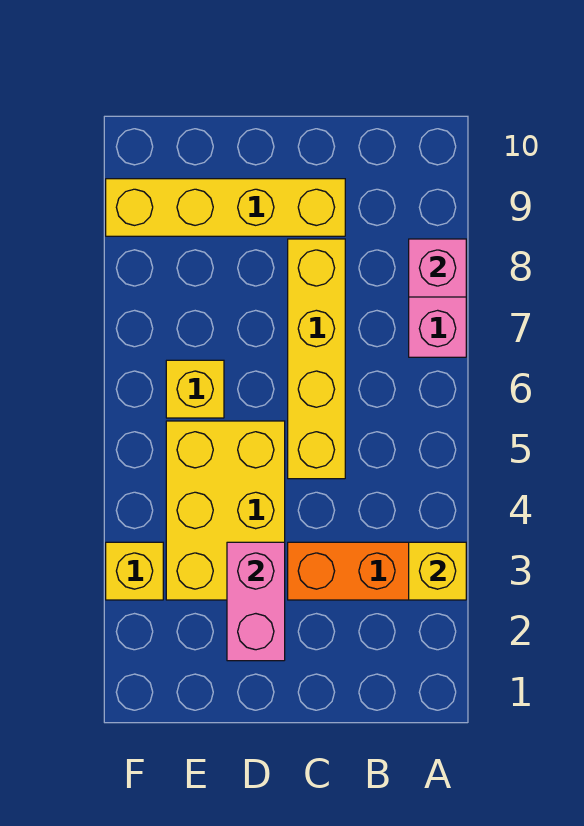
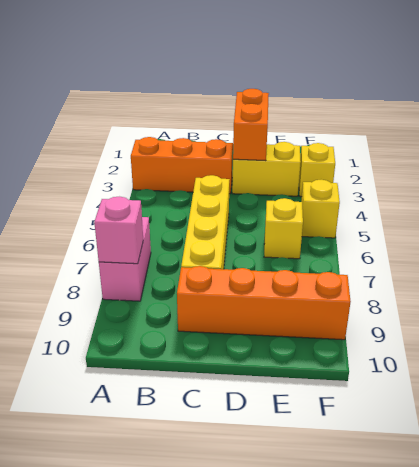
yellow 1x1 brick [409,542,466,600] -> yellow 1x1 brick moved to [301,180,340,238]
yellow 1x4 brick [106,179,345,236] -> orange 1x4 brick [177,266,351,340]
pink 1x2 brick [227,542,285,661] -> orange 1x2 brick [233,89,269,161]
yellow 2x3 brick [166,421,285,600] -> yellow 1x2 brick [232,142,301,196]

